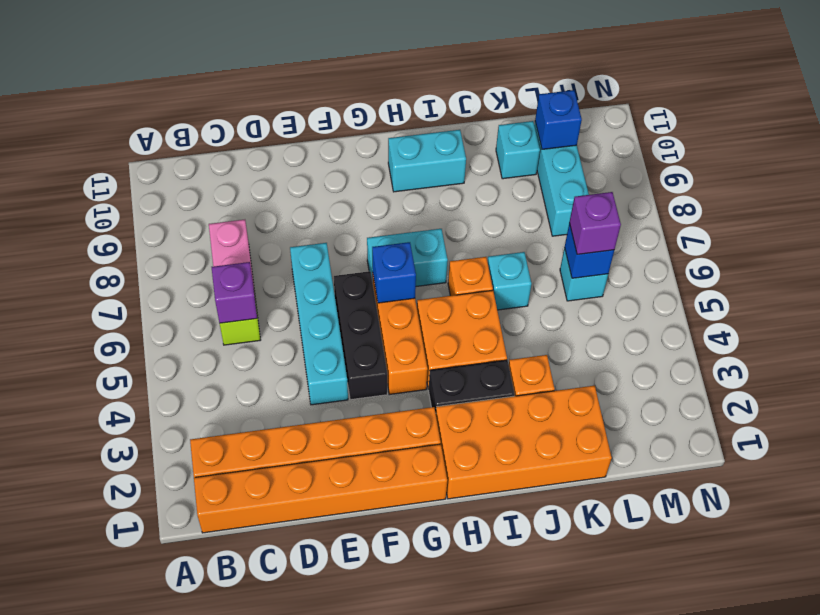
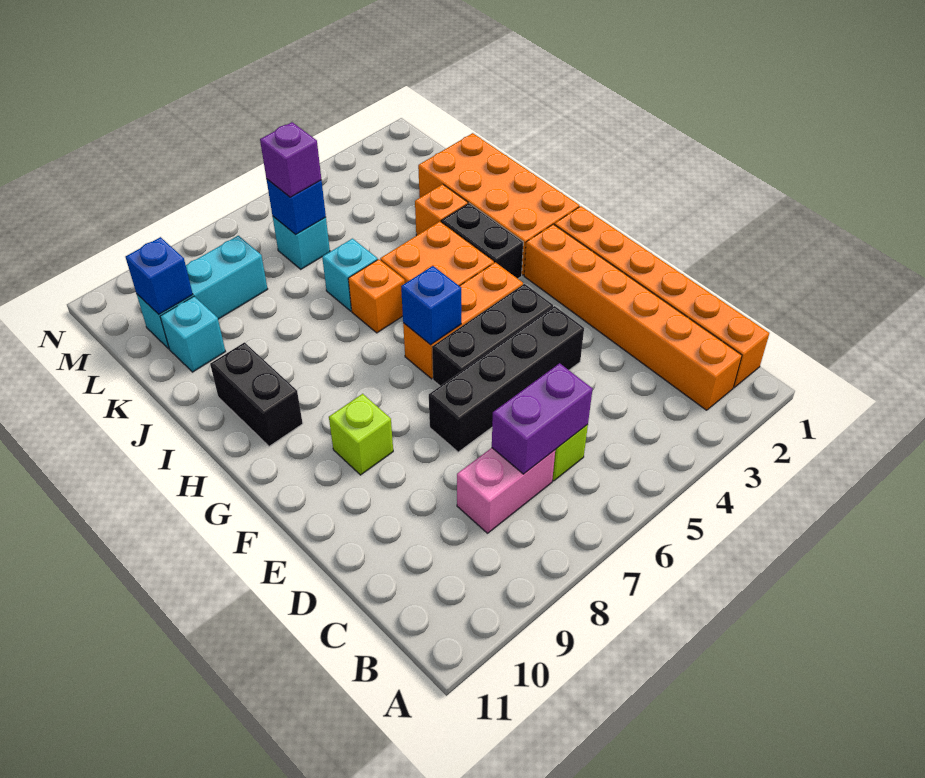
purple 1x1 brick [212,262,257,323] -> purple 1x2 brick [492,363,593,474]
cyan 1x4 brick [290,243,348,405] -> black 1x4 brick [429,306,584,452]
none -> lime 1x1 brick [329,394,393,475]
cyan 1x2 brick [367,229,448,286] -> none
cyan 1x2 brick [388,130,466,192] -> black 1x2 brick [210,342,303,446]

